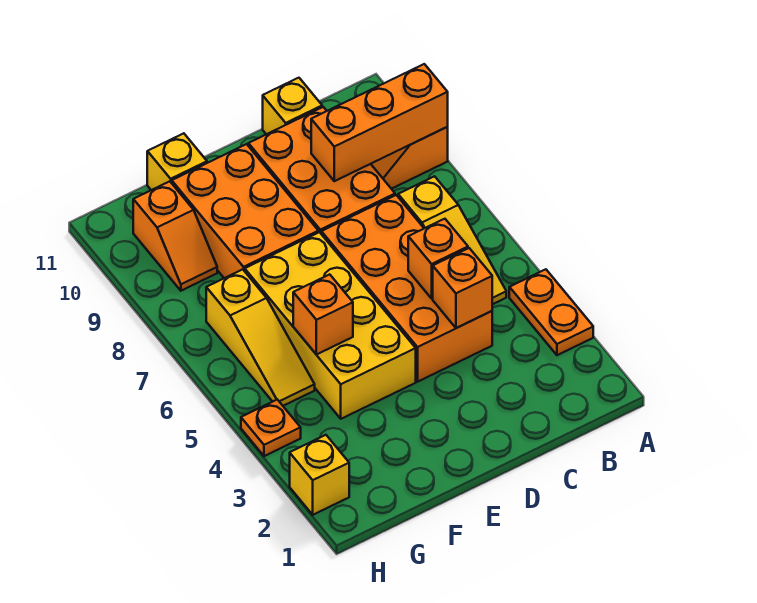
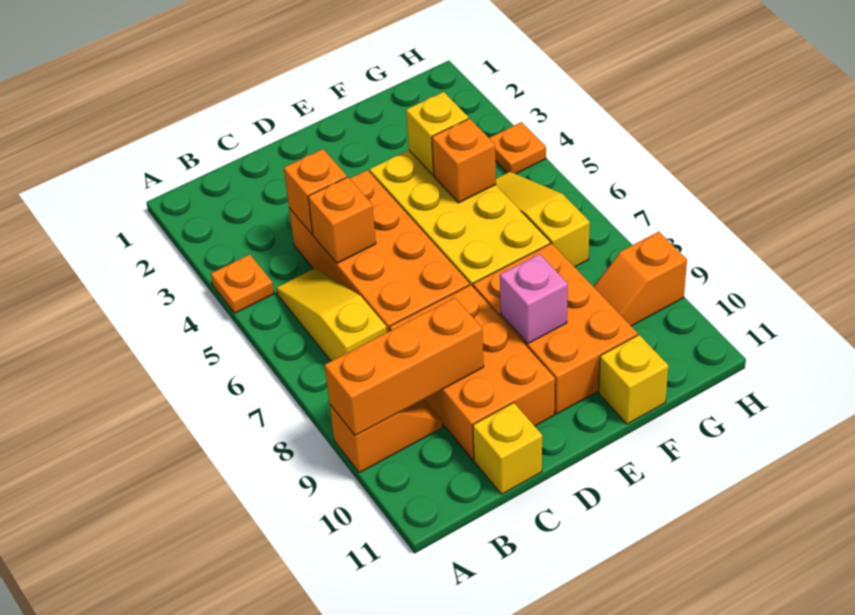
orange 1x2 plate [509,269,593,355] -> orange 1x1 plate [211,254,274,313]
none -> pink 1x1 brick [500,254,568,344]
orange 1x2 slope [133,181,217,291] -> orange 1x2 slope turned to [594,232,687,326]
yellow 1x1 brick [290,435,349,515] -> yellow 1x1 brick moved to [406,92,469,175]

